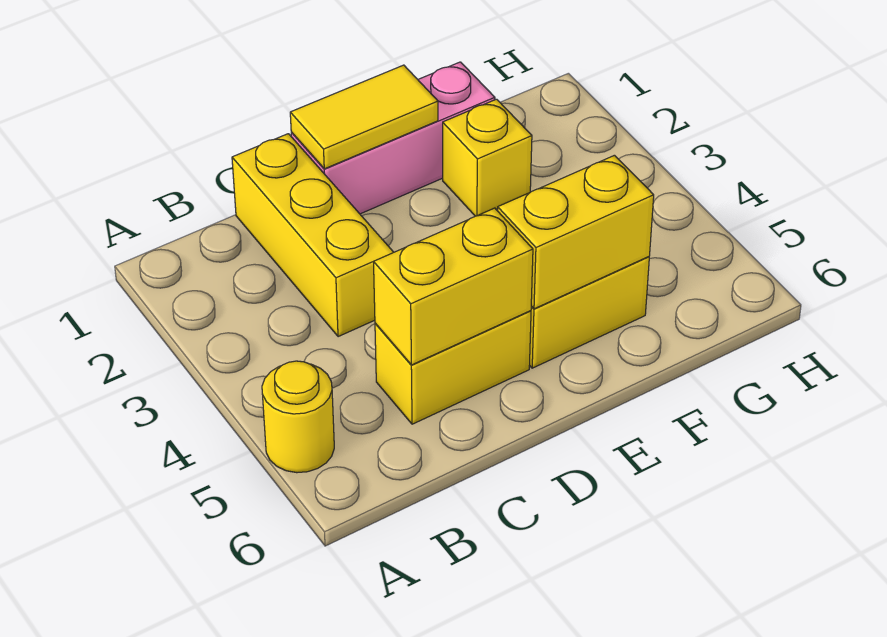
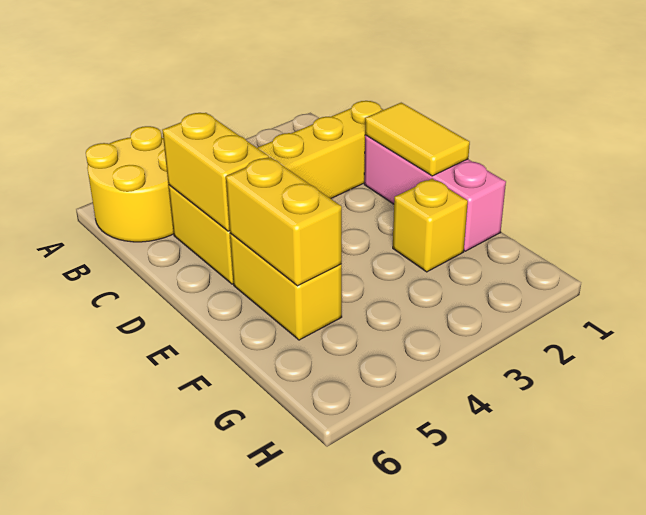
yellow 1x1 round brick [262,361,334,473] -> yellow 2x2 round brick [86,126,174,242]

